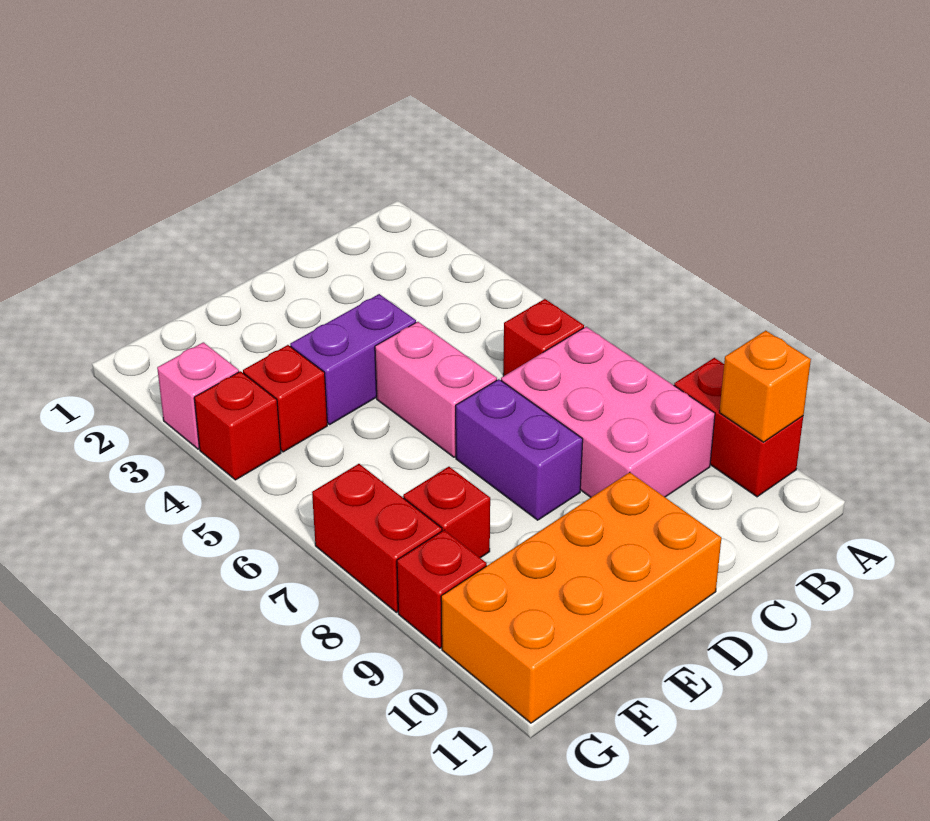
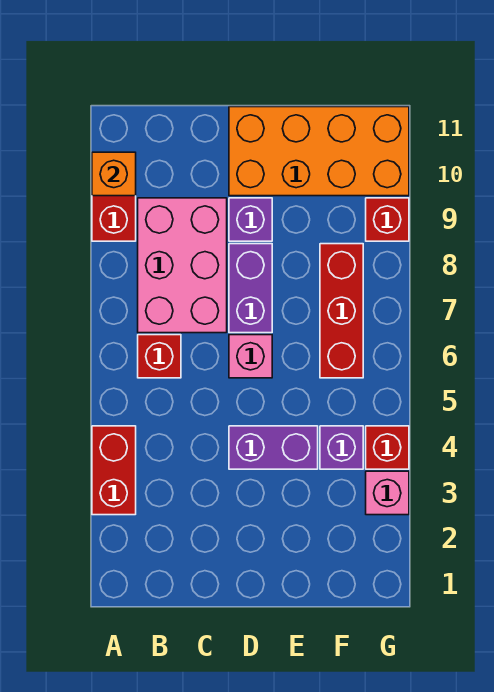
pink 1x2 brick [375,322,497,457] -> pink 1x1 brick [229,335,272,378]
none -> purple 1x1 brick [229,198,272,241]
red 1x1 brick [243,345,327,452] -> purple 1x1 brick [320,426,363,469]
red 1x1 brick [403,467,490,558] -> red 1x3 brick [320,244,363,378]
red 1x2 brick [312,464,442,612] -> red 1x2 brick moved to [92,426,136,515]

